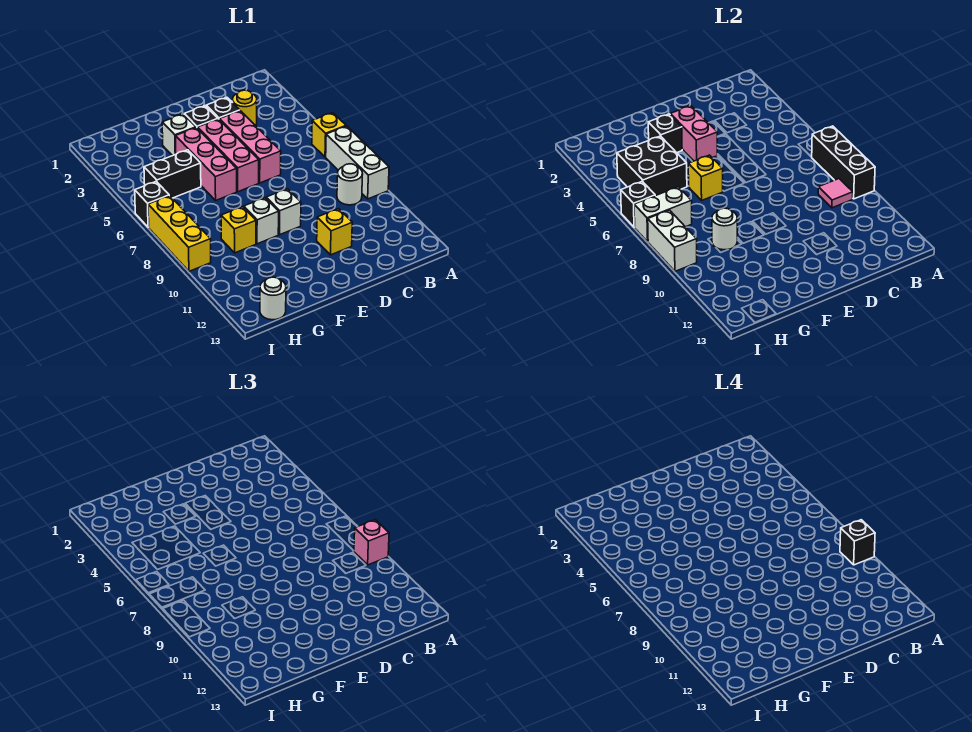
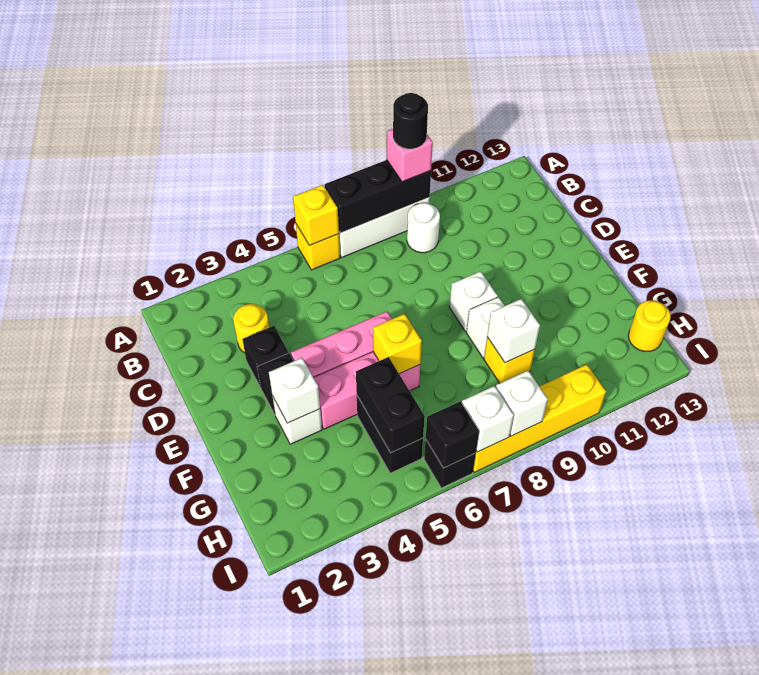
black 1x1 brick [840,520,875,565] -> black 1x1 round brick [393,93,428,149]
pink 1x1 tile [818,179,853,208] -> none
pink 1x3 brick [220,111,281,183] -> none
yellow 1x1 brick [317,209,352,255] -> yellow 1x1 brick moved to [293,185,339,246]
pink 1x2 brick [670,106,718,161] -> none
black 1x1 brick [648,114,682,153] -> white 1x1 brick [269,358,320,423]
black 2x2 brick [617,136,687,196] -> black 1x2 brick [356,357,425,453]
white 1x1 round brick [712,208,737,250] -> white 1x1 brick [487,299,540,363]
white 1x2 brick [634,187,692,242] -> white 1x1 brick [462,386,514,452]
white 1x1 round brick [260,277,286,320] -> yellow 1x1 round brick [628,300,671,351]
yellow 1x3 brick [148,196,211,271] -> yellow 1x4 brick [473,364,606,472]
white 1x2 brick [648,210,697,271] -> white 1x1 brick [496,371,548,436]

